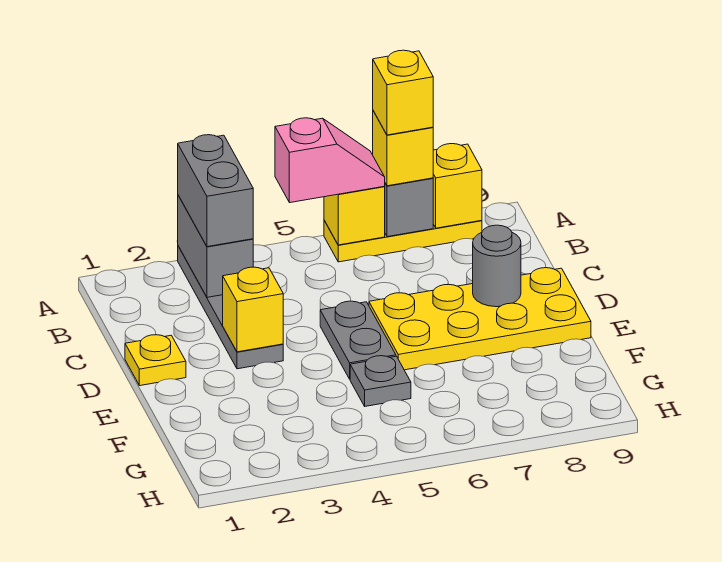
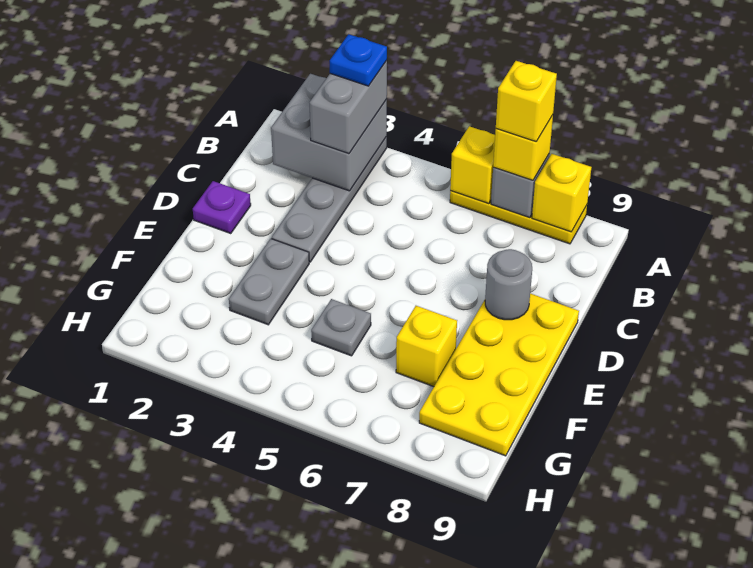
grey 1x2 brick [178,195,253,297] -> grey 2x2 brick [271,74,387,191]
none -> blue 1x1 plate [330,34,387,86]
pink 1x2 slope [275,118,385,203] -> none
yellow 1x1 plate [125,335,186,386] -> purple 1x1 plate [193,181,251,233]
yellow 1x1 brick [223,267,283,352] -> yellow 1x1 brick moved to [396,306,457,387]
grey 1x2 plate [320,301,396,379] -> grey 1x2 plate moved to [229,239,309,325]
yellow 2x4 plate [369,268,591,370] -> yellow 2x4 plate turned to [419,294,579,456]

